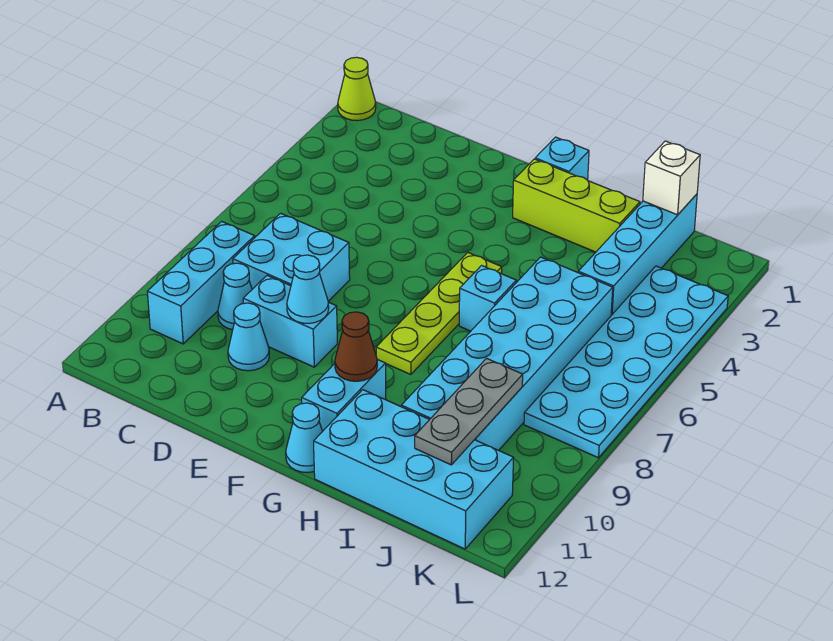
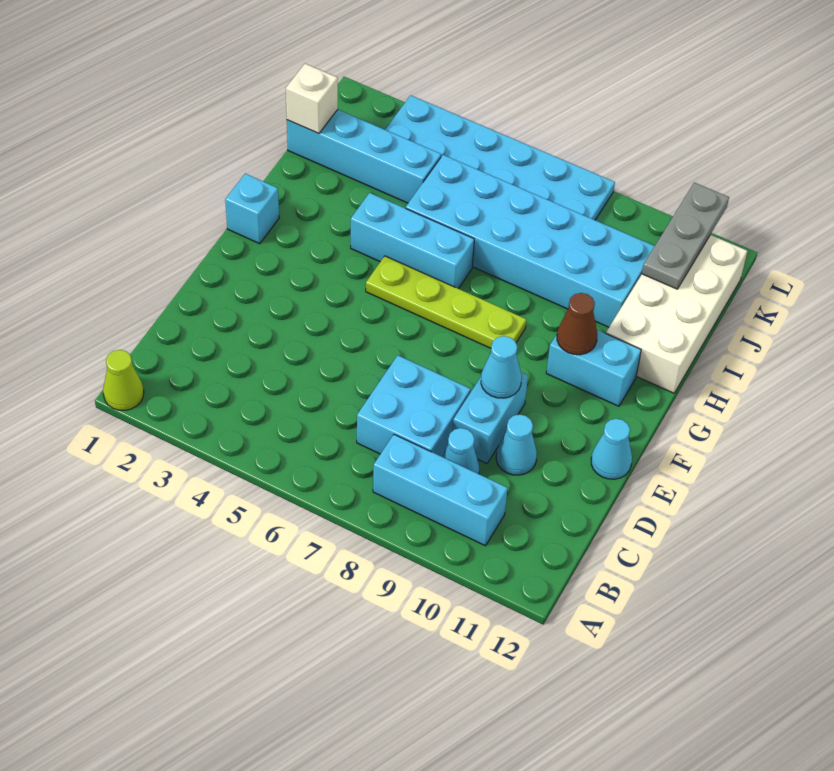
lime 1x3 brick [513,159,640,252] -> none
cyan 1x1 cone [286,403,322,473] -> cyan 1x1 cone moved to [591,419,632,479]
cyan 1x1 brick [459,266,516,331] -> cyan 1x3 brick [351,193,474,289]
cyan 2x4 brick [314,390,513,549] -> white 2x4 brick [606,235,747,393]
grey 1x3 plate [415,358,523,465] -> grey 1x3 plate turned to [642,183,729,289]

